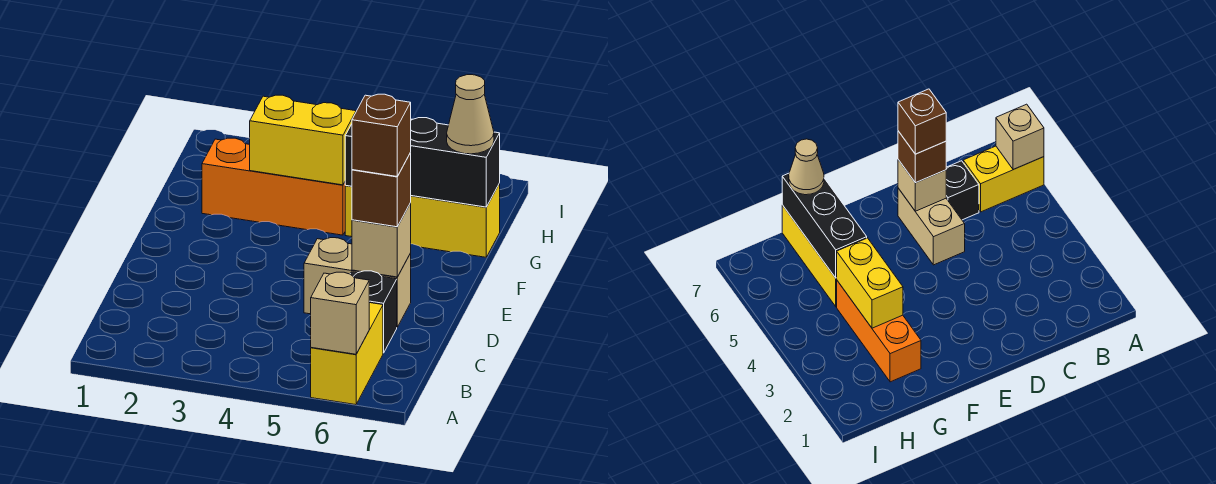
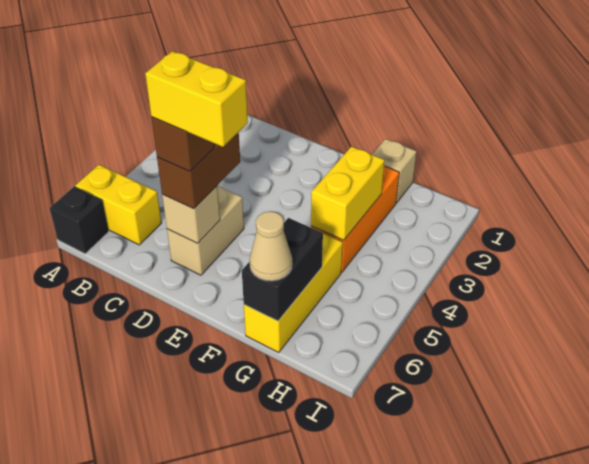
tan 1x1 brick [311,272,369,354] -> tan 1x1 brick moved to [372,139,416,203]
black 1x1 brick [350,271,397,353] -> black 1x1 brick moved to [50,186,109,254]
brown 1x1 brick [352,153,411,227] -> brown 1x2 brick [157,132,240,209]
none -> yellow 1x2 brick [145,51,248,147]
black 1x3 brick [345,118,500,207] -> black 1x2 brick [242,218,323,321]

